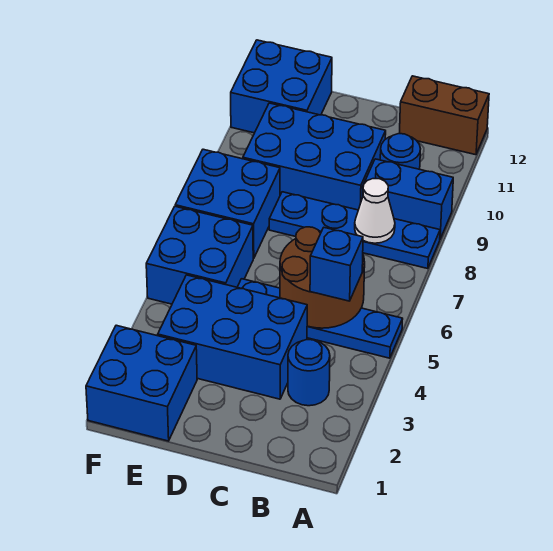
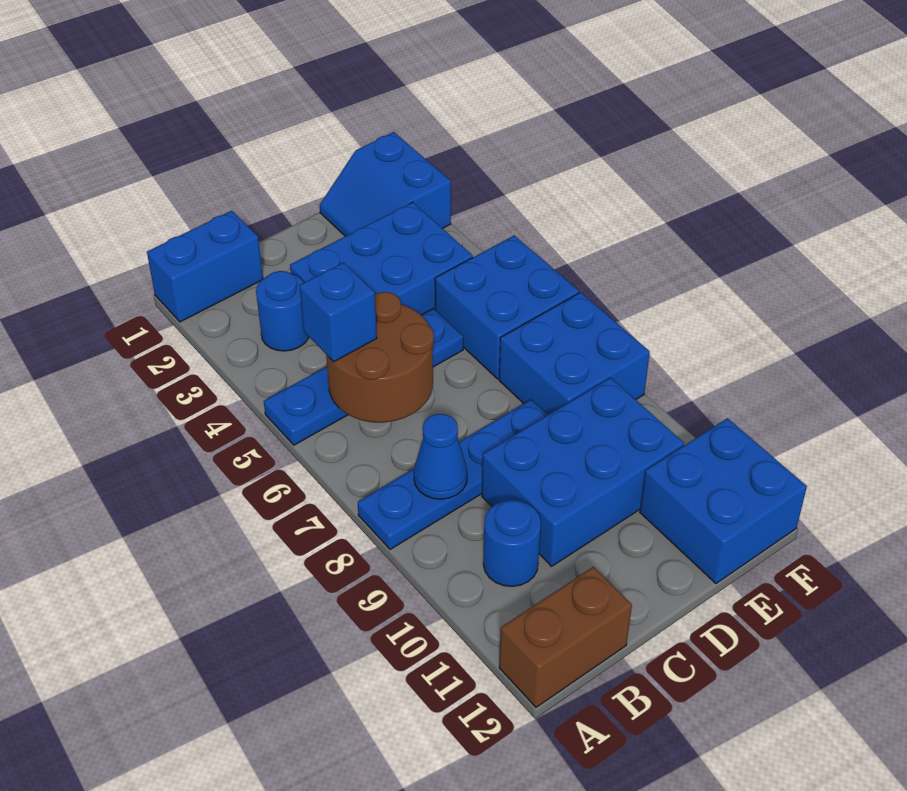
blue 1x2 brick [363,159,453,239] -> blue 1x2 brick moved to [147,211,263,322]
white 1x1 cone [355,179,395,243] -> blue 1x1 cone [414,414,467,499]
blue 2x2 brick [86,325,197,441] -> blue 2x2 slope [320,132,451,236]

